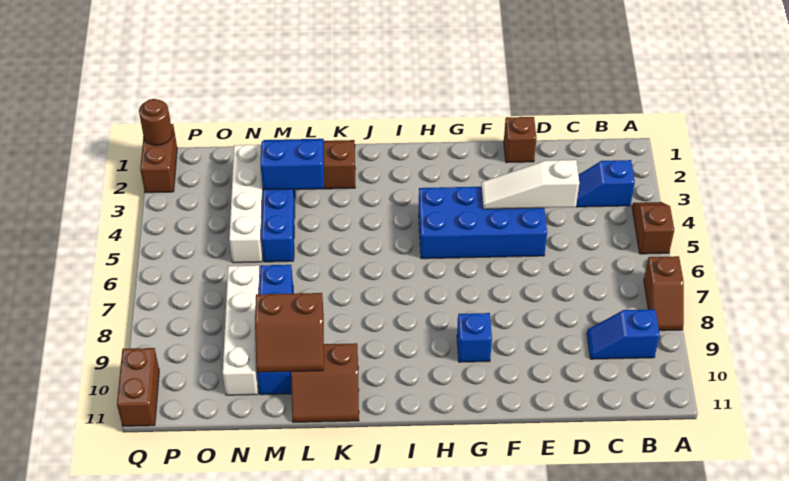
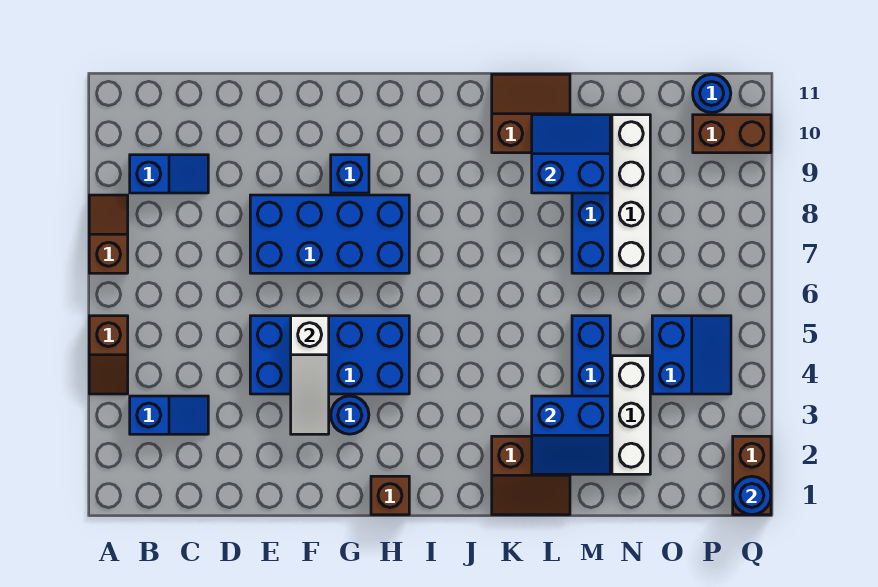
white 1x3 slope [481,160,579,209] -> white 1x3 slope turned to [291,316,329,434]
brown 1x1 brick [504,117,537,163] -> brown 1x1 brick moved to [371,476,409,515]
none -> blue 2x4 brick [250,195,409,273]
none -> blue 1x1 round brick [331,396,369,434]
brown 2x2 slope [255,293,324,372] -> blue 2x2 slope [532,115,610,193]
white 1x4 brick [229,145,263,263] -> white 1x3 brick [612,356,650,474]
none -> blue 2x2 slope [652,316,731,394]
none -> blue 1x1 round brick [693,74,731,113]
brown 1x1 round brick [139,99,172,145] -> blue 1x1 round brick [733,476,771,515]
brown 1x2 brick [117,348,159,426] -> brown 1x2 brick turned to [693,115,771,153]

